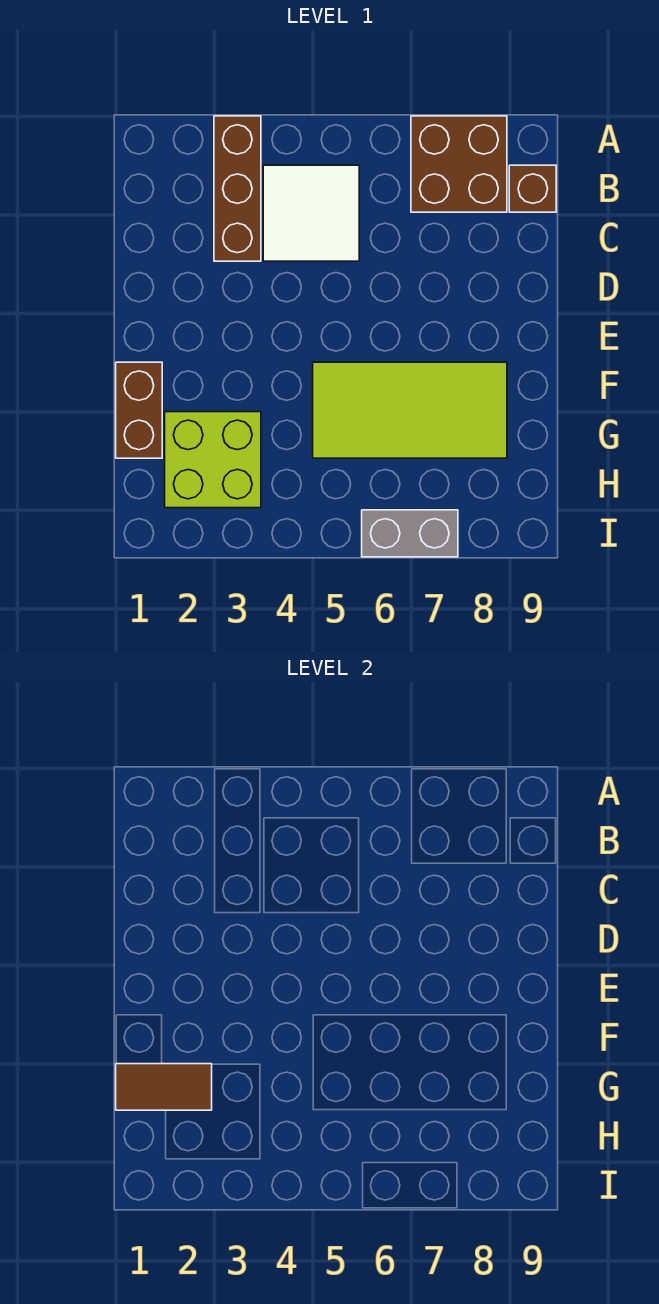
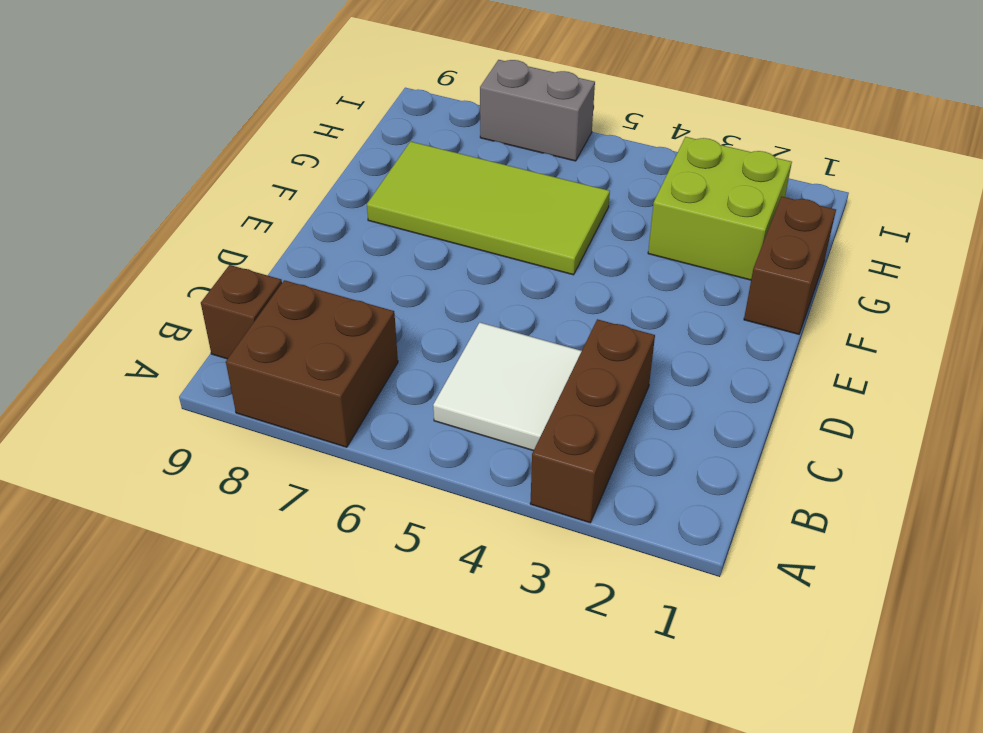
brown 1x2 tile [116,1064,212,1110] -> none

